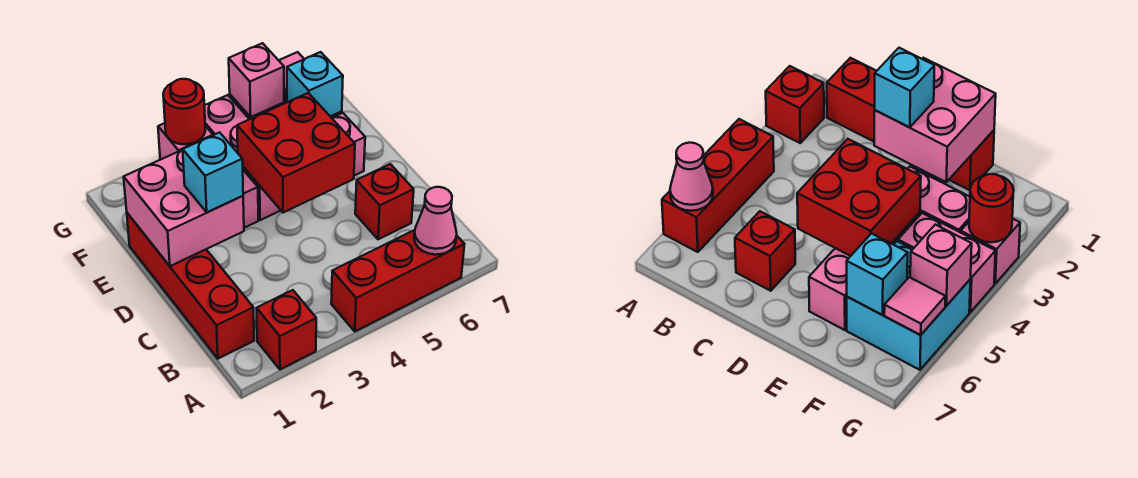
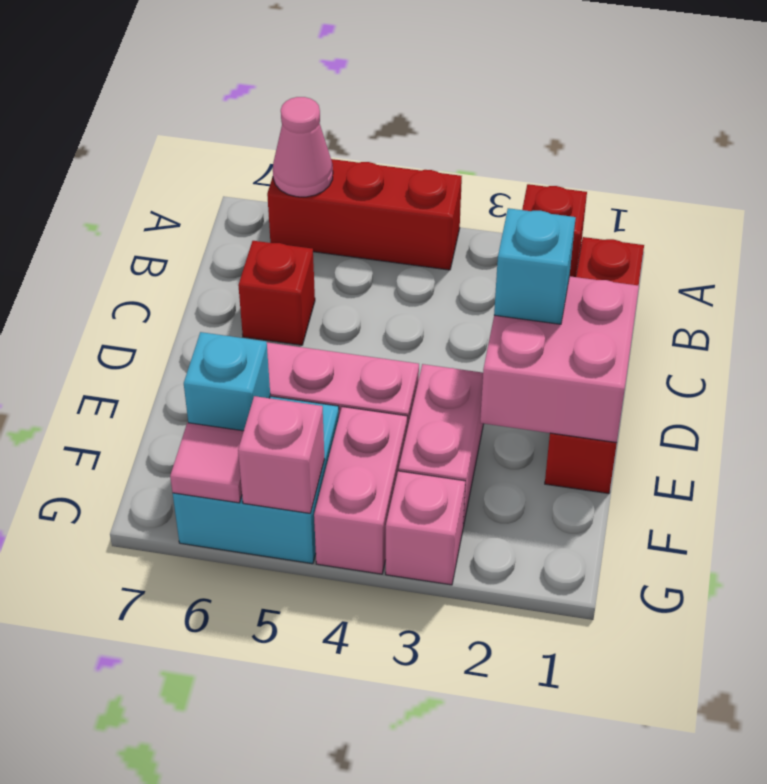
red 2x2 brick [237,93,355,212] -> none
red 1x1 round brick [163,79,205,144] -> none

